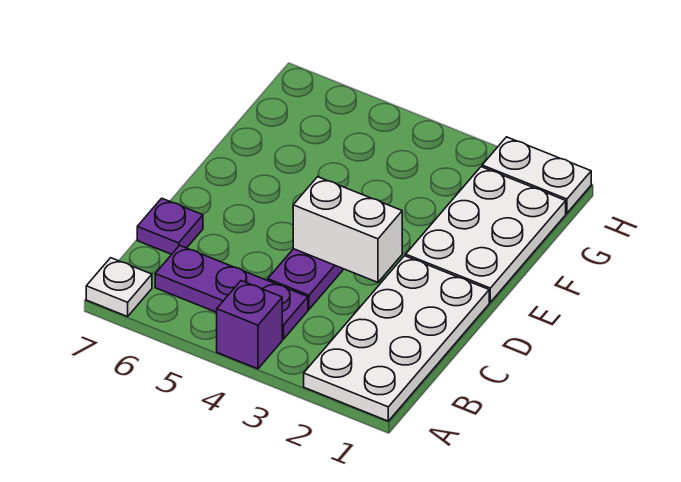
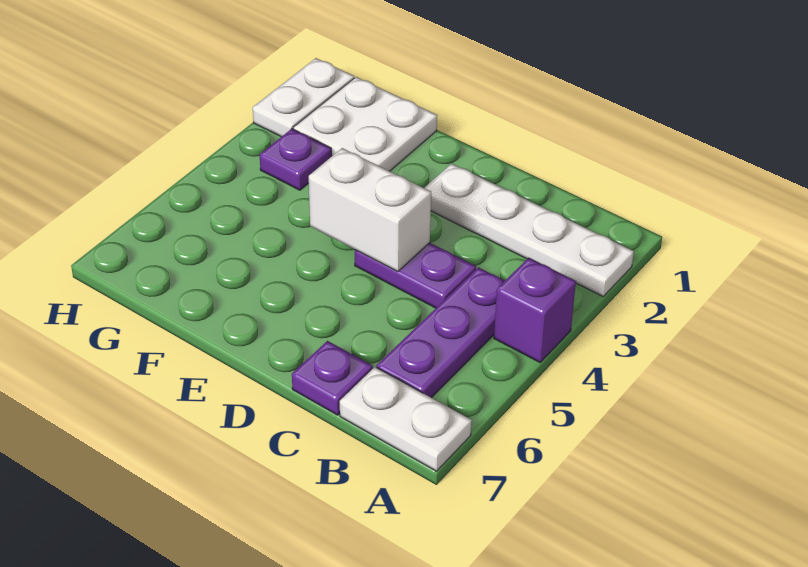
white 2x4 plate [304,256,489,421] -> white 1x4 plate [425,163,634,296]
white 1x1 plate [86,258,152,317] -> white 1x2 plate [340,367,472,471]
white 1x2 brick [293,177,402,282] -> white 1x2 brick turned to [309,148,431,272]
white 2x3 plate [406,167,566,302] -> white 2x2 plate [293,77,437,171]
none -> purple 1x1 plate [260,129,332,190]

